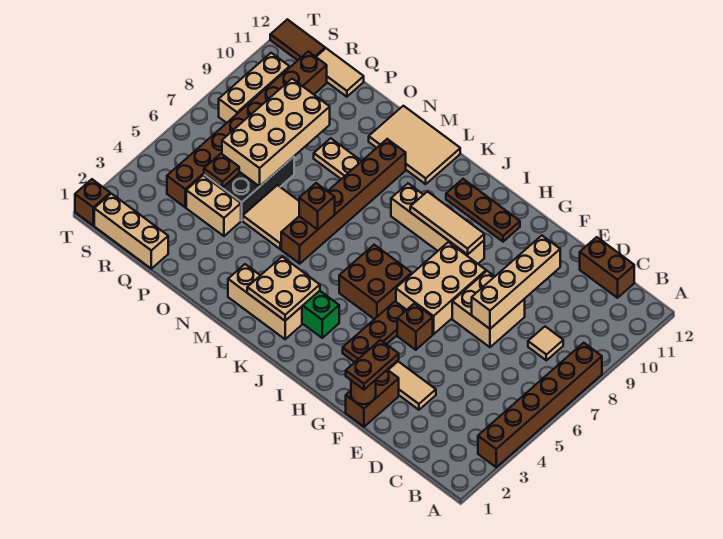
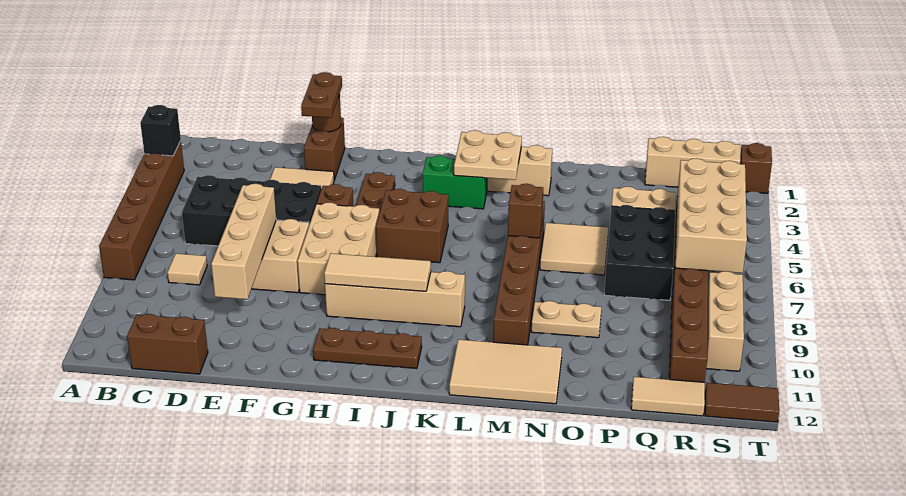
none -> black 1x1 brick [140,105,181,156]
none -> black 2x4 brick [182,175,321,246]
tan 2x4 brick [222,79,330,186] -> tan 2x4 brick moved to [675,158,747,273]
brown 1x1 plate [204,154,239,188] -> none

